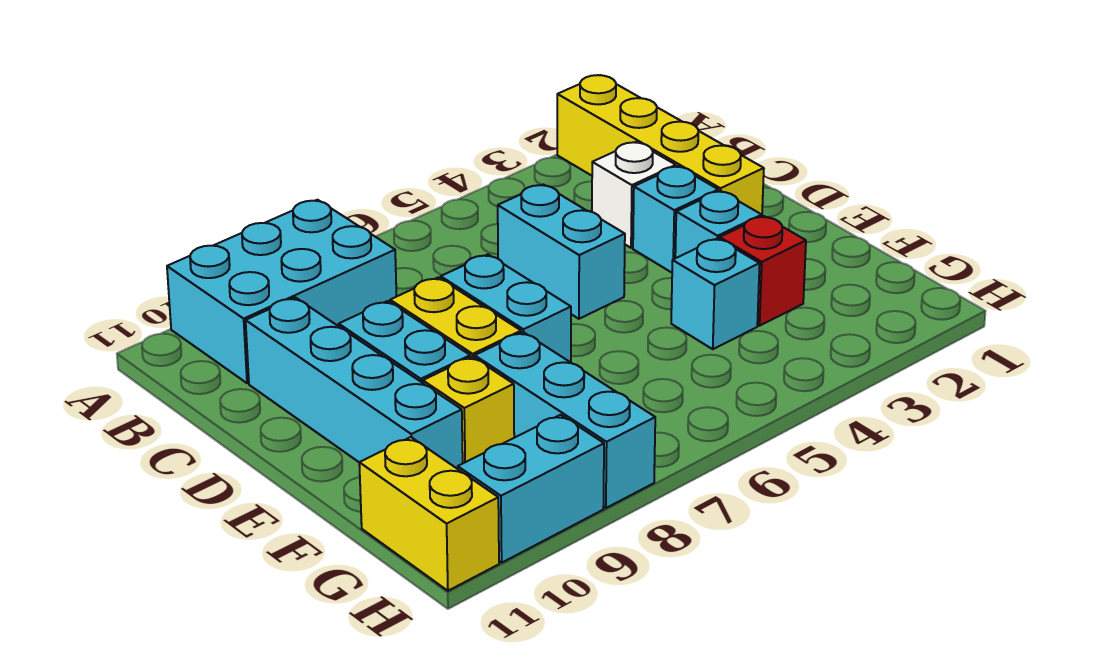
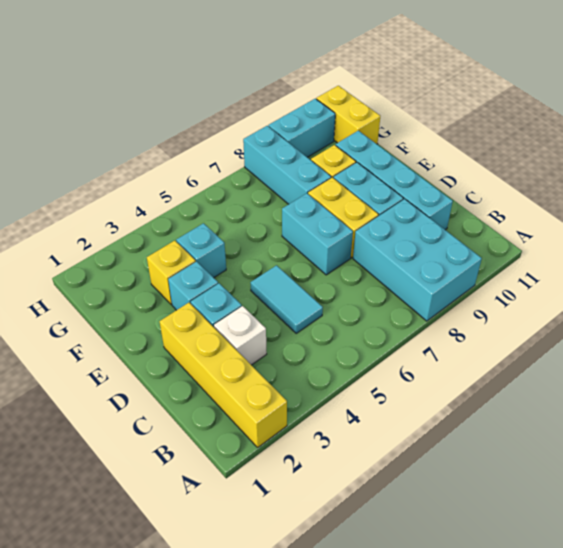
cyan 2x3 brick [167,200,397,383] -> cyan 2x3 brick turned to [353,199,482,321]
cyan 1x2 brick [498,184,625,319] -> cyan 1x2 tile [250,265,323,333]
red 1x1 brick [720,216,806,326] -> yellow 1x1 brick [147,241,196,305]

